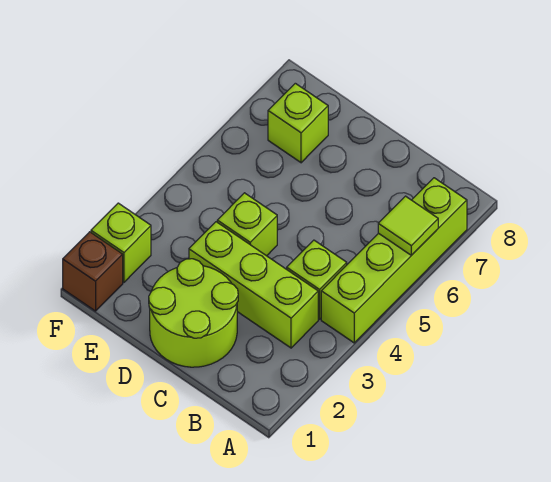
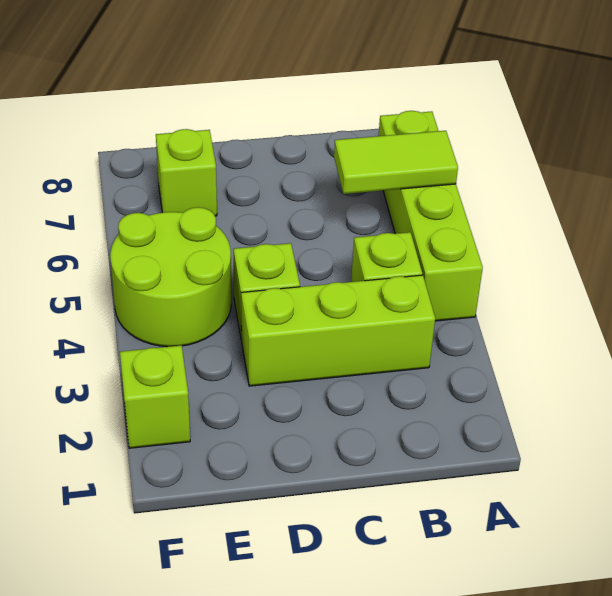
lime 1x1 tile [378,196,438,255] -> lime 1x2 tile [334,131,458,194]
lime 2x2 round brick [149,259,238,367] -> lime 2x2 round brick moved to [110,207,231,347]
brown 1x1 brick [63,232,123,311] -> none

